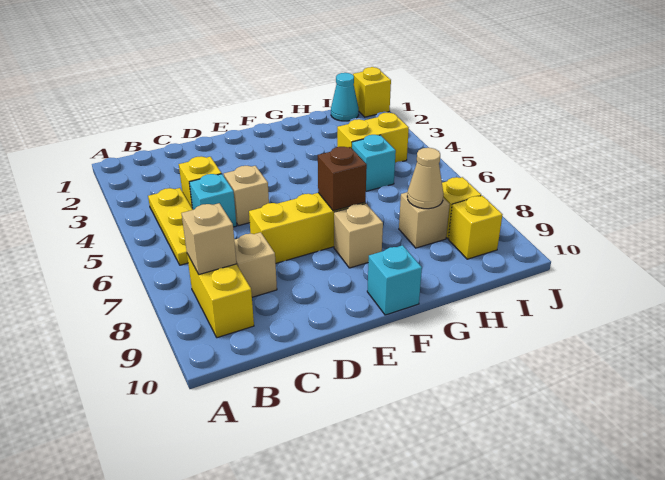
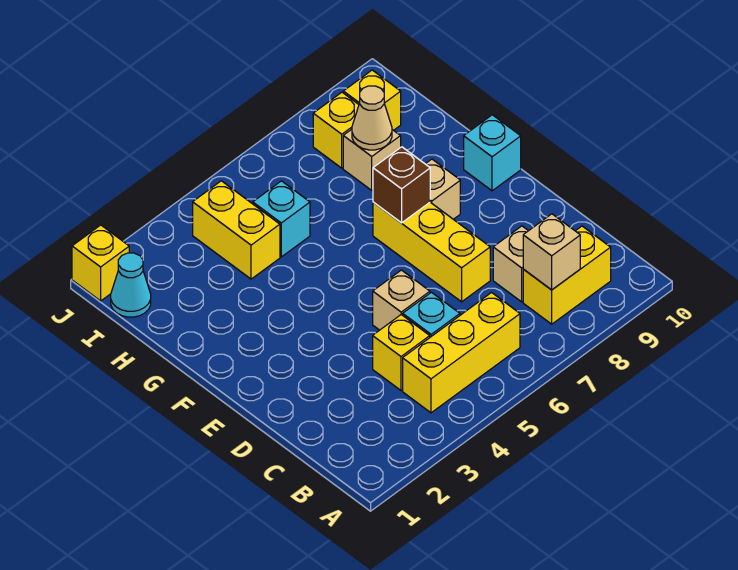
yellow 1x3 plate [148,188,193,265] -> yellow 1x3 brick [403,293,520,413]

